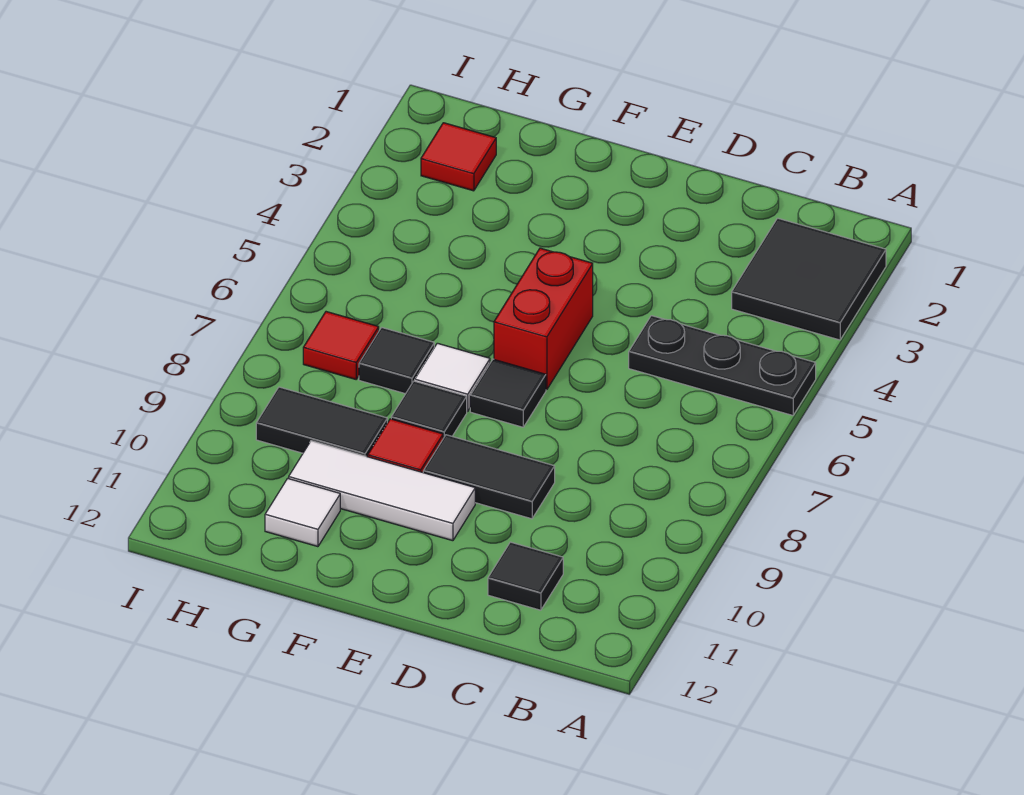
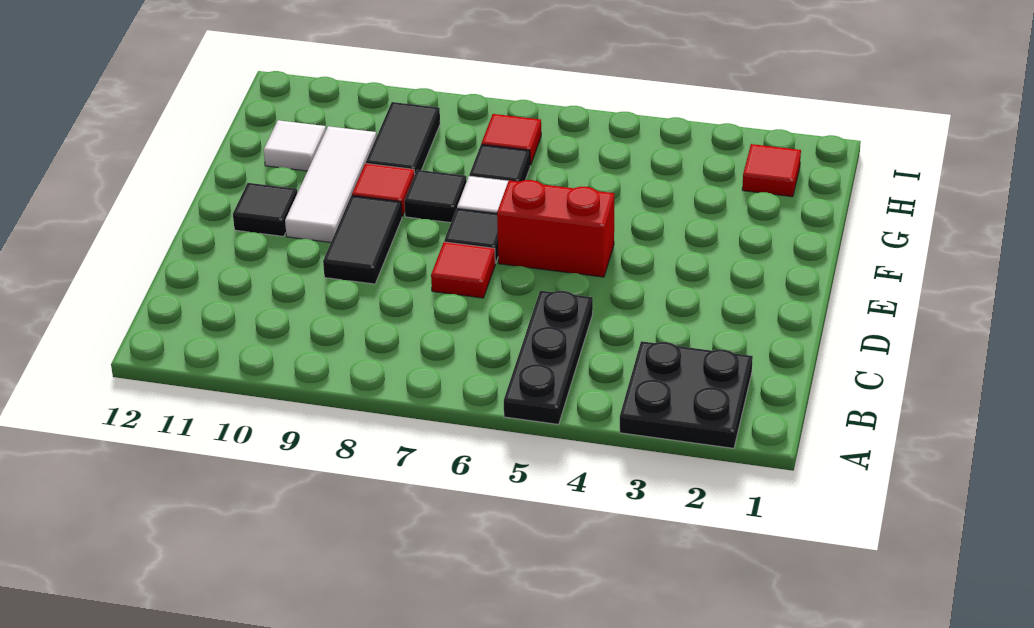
black 2x2 tile [732,218,886,340] -> black 2x2 plate [620,341,753,448]
black 1x1 tile [488,542,563,610] -> black 1x1 tile moved to [233,183,297,236]
none -> red 1x1 tile [431,242,495,298]

